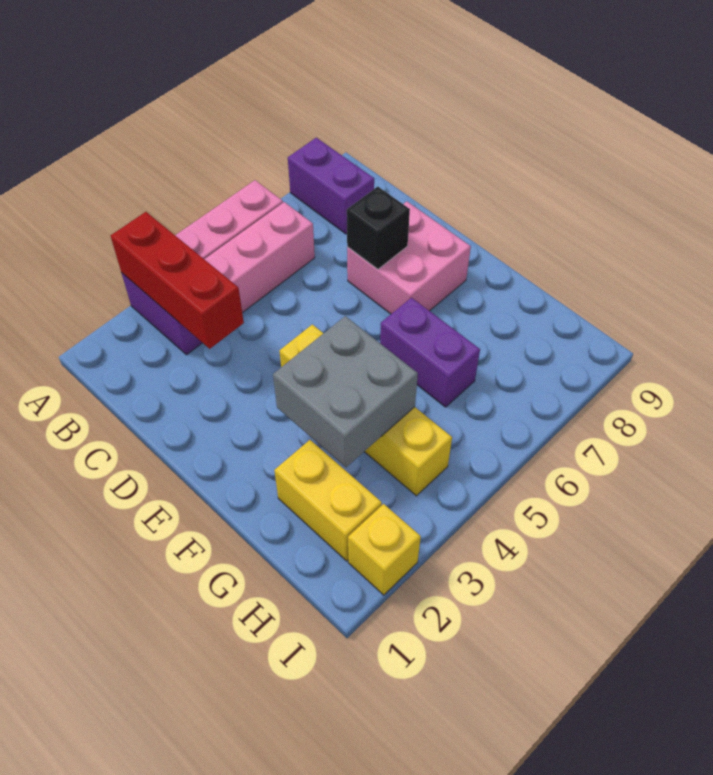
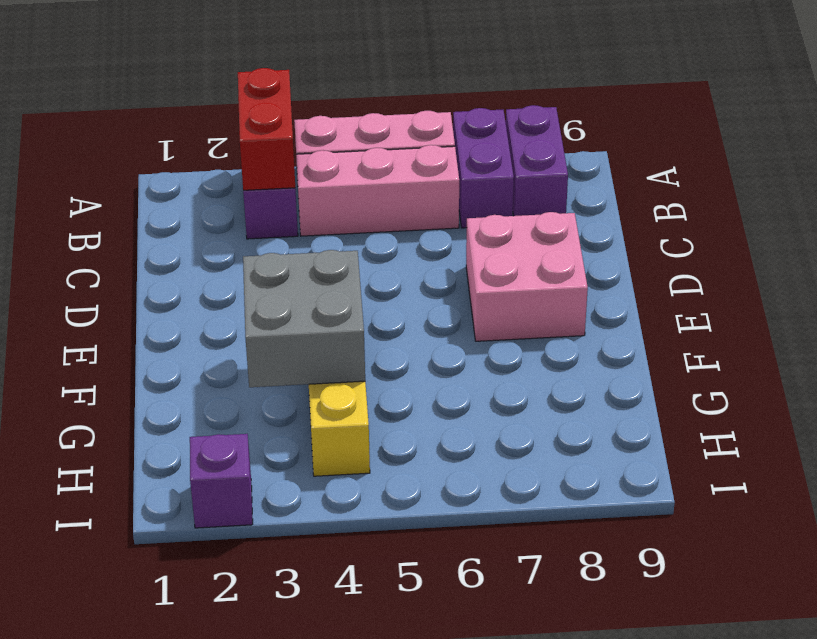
red 1x3 brick [110,212,244,349] -> red 1x2 brick [238,68,295,190]
black 1x1 brick [347,186,410,269] -> none
purple 1x2 brick [380,298,480,407] -> purple 1x2 brick moved to [453,108,514,228]
yellow 1x2 brick [274,440,382,561] -> none
yellow 1x1 brick [348,504,421,595] -> purple 1x1 brick [190,434,253,528]

